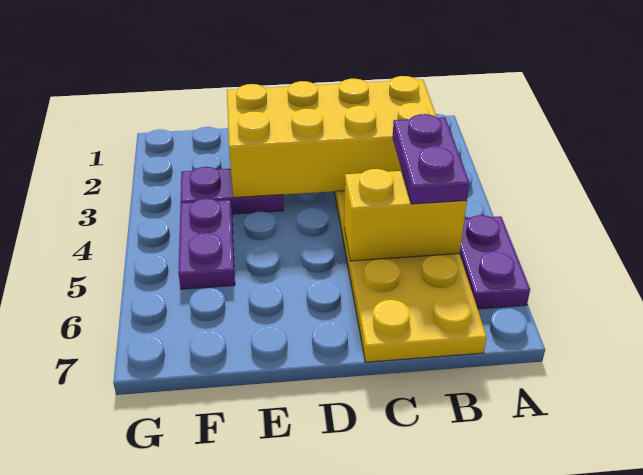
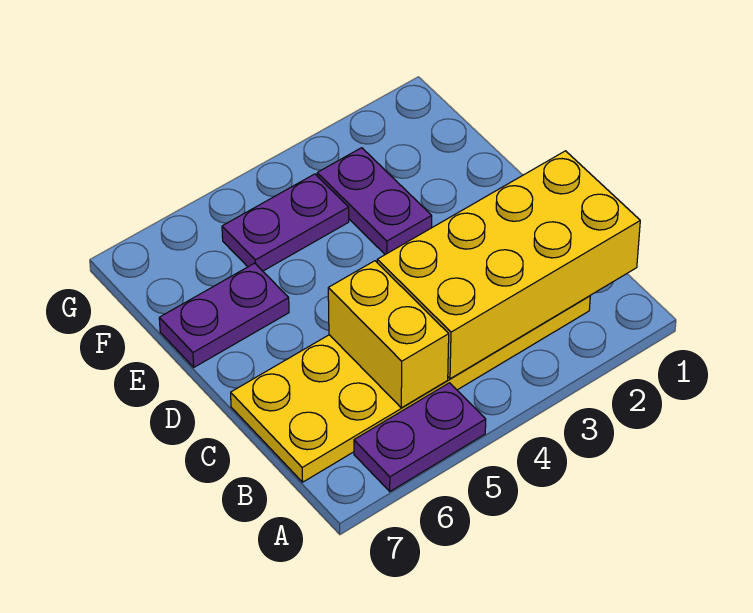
yellow 2x4 brick [227,76,437,198] -> yellow 2x4 brick turned to [377,151,640,379]
purple 1x2 plate [393,114,469,204] -> purple 1x2 plate moved to [159,263,289,367]

